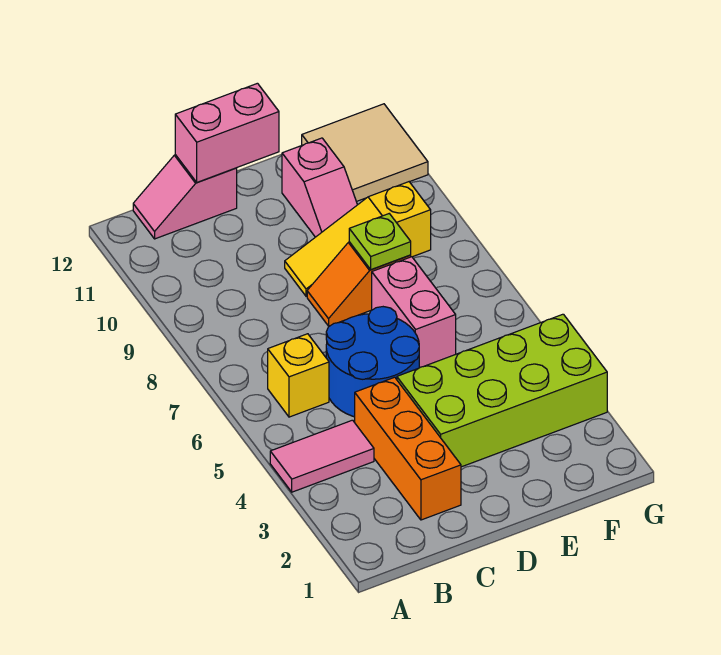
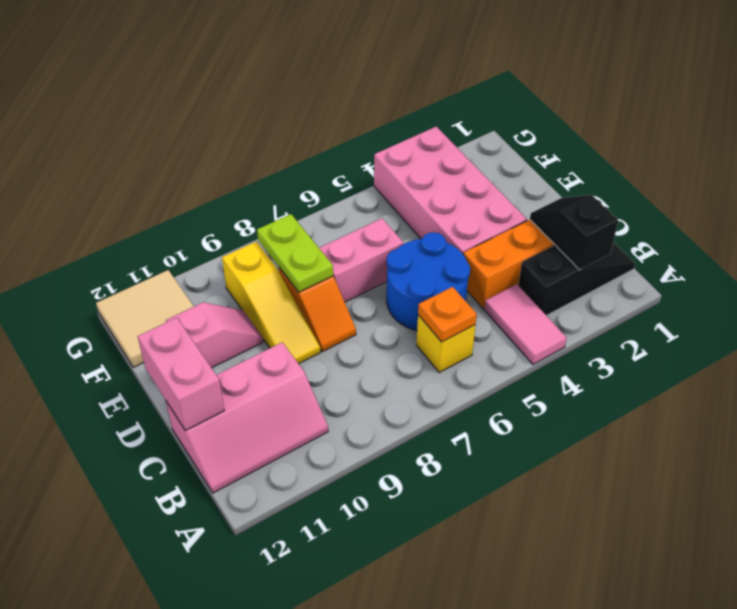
none -> black 1x3 slope [518,242,635,316]
none -> black 1x2 slope [530,195,618,270]
none -> orange 1x1 plate [418,287,477,342]
pink 1x2 slope [133,155,237,239] -> pink 2x3 slope [166,342,328,493]
lime 2x4 brick [397,314,607,467] -> pink 2x4 brick [374,127,527,254]
lime 1x1 plate [349,214,411,269] -> lime 1x2 plate [257,214,333,292]

